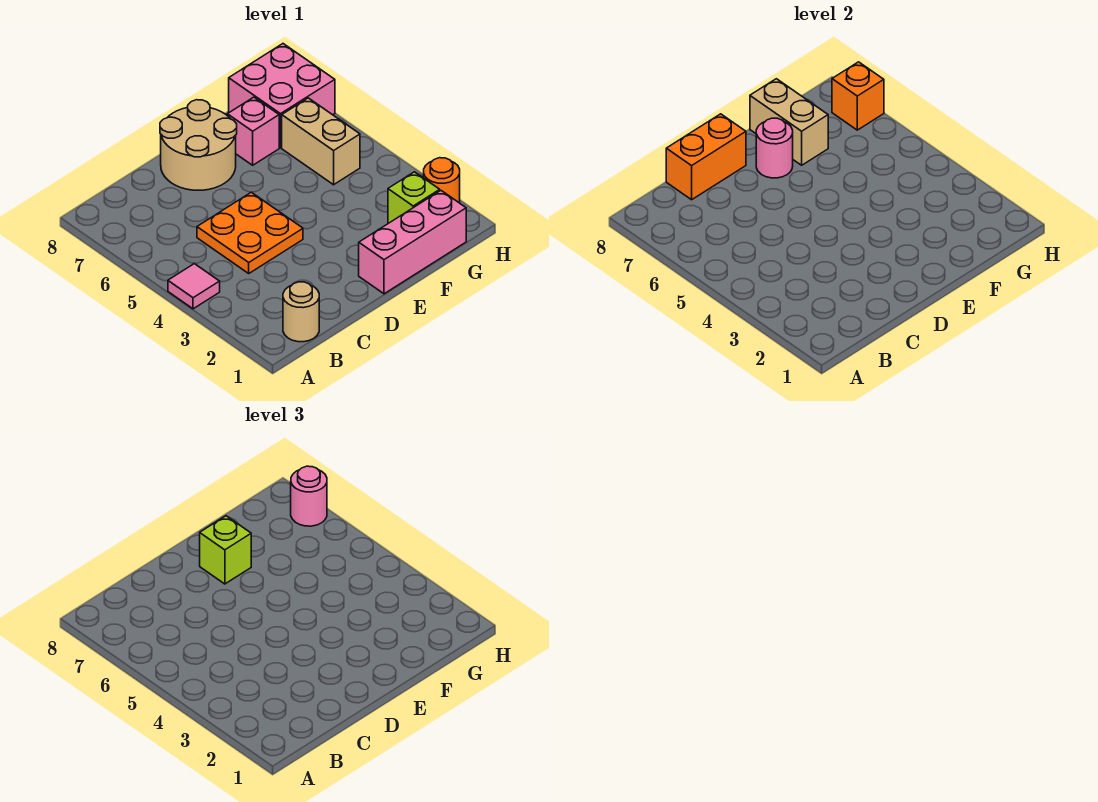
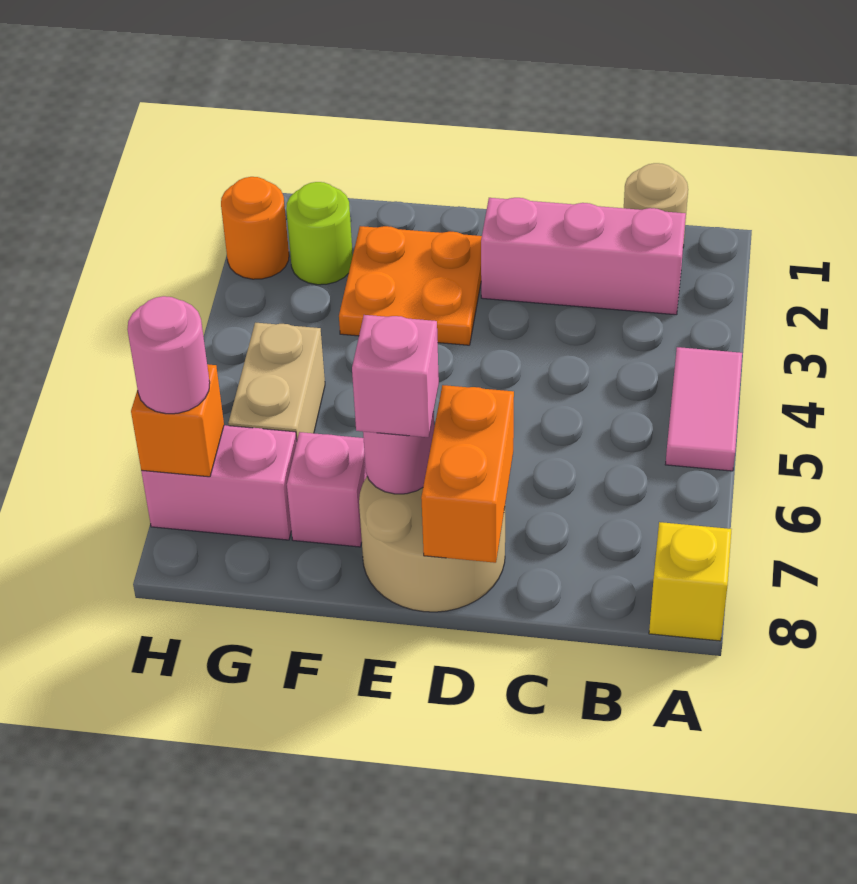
pink 1x1 tile [168,264,220,309] -> pink 1x2 tile [665,347,742,471]
none -> yellow 1x1 brick [649,522,732,641]
orange 2x2 plate [197,192,303,273] -> orange 2x2 plate moved to [339,226,482,345]
orange 1x2 brick [666,114,746,200] -> orange 1x2 brick turned to [421,385,514,563]
pink 1x3 brick [359,191,466,294] -> pink 1x3 brick moved to [481,198,686,315]
lime 1x1 brick [200,516,251,584] -> pink 1x1 brick [352,315,439,437]
tan 1x2 brick [750,79,828,165] -> none
lime 1x1 brick [388,172,440,223] -> lime 1x1 round brick [286,182,353,285]
pink 2x2 brick [229,44,335,148] -> pink 1x2 brick [141,425,297,540]

